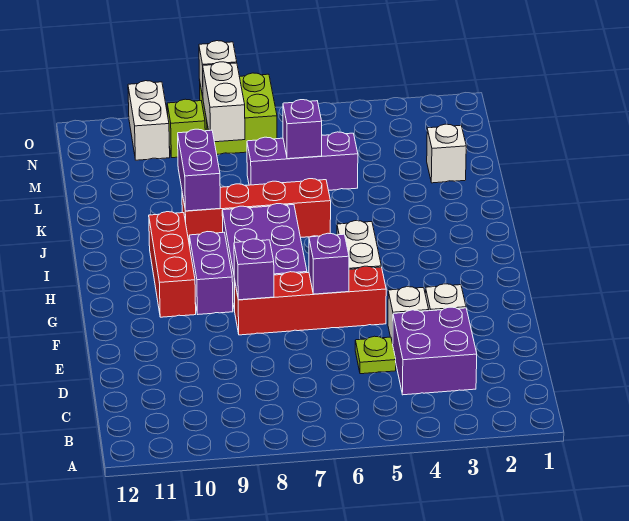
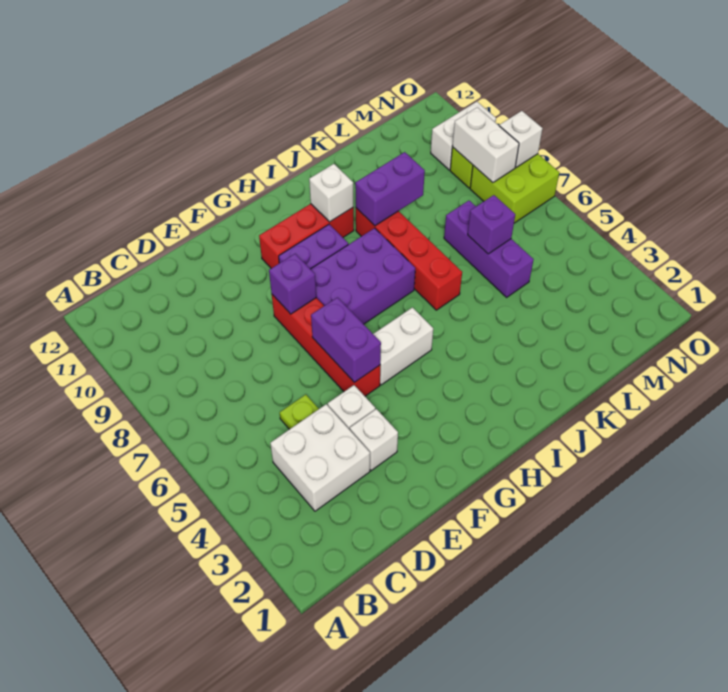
purple 2x2 brick [393,307,477,395] -> white 2x2 brick [270,404,370,511]
purple 1x1 brick [309,233,349,294] -> purple 1x2 brick [311,298,381,383]
white 1x1 brick [427,124,466,183] -> white 1x1 brick moved to [309,164,354,222]
white 1x2 brick [203,62,245,142] -> white 1x2 brick turned to [452,107,519,182]

